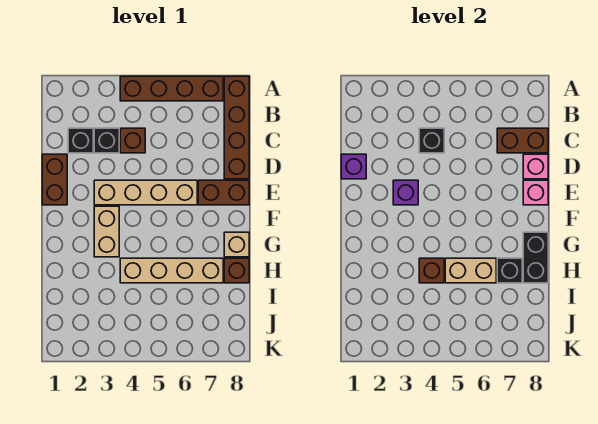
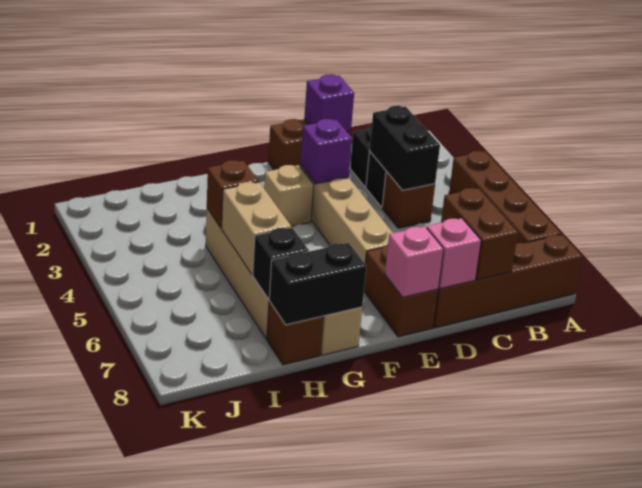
black 1x1 brick [419,128,444,153] -> black 1x2 brick [369,106,440,190]
tan 1x2 brick [94,206,119,257] -> tan 1x1 brick [264,165,314,226]

